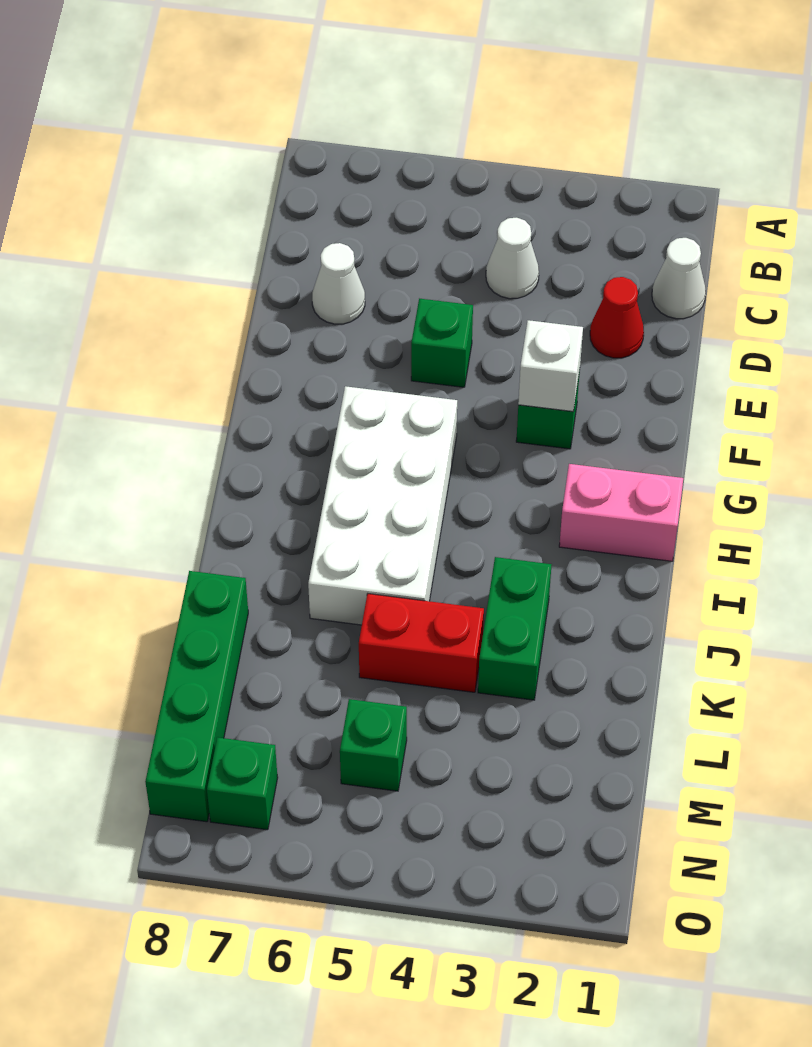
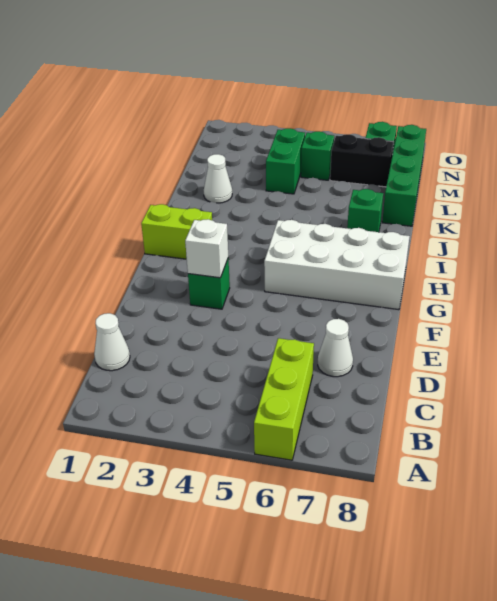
none -> lime 1x3 brick [254,338,314,460]
white 1x1 cone [486,218,539,299] -> white 1x1 cone moved to [204,154,232,203]
red 1x1 cone [590,277,644,358] -> none
green 1x1 brick [411,299,473,387] -> green 1x1 brick moved to [347,189,383,232]
white 2x4 brick [308,386,457,625] -> white 2x4 brick turned to [264,220,410,310]
pink 1x2 brick [559,464,683,561] -> lime 1x2 brick [141,204,212,259]
green 1x2 brick [478,557,552,700] -> green 1x2 brick moved to [266,128,305,194]
red 1x2 brick [359,594,484,692] -> none
none -> black 1x2 brick [330,134,394,187]

